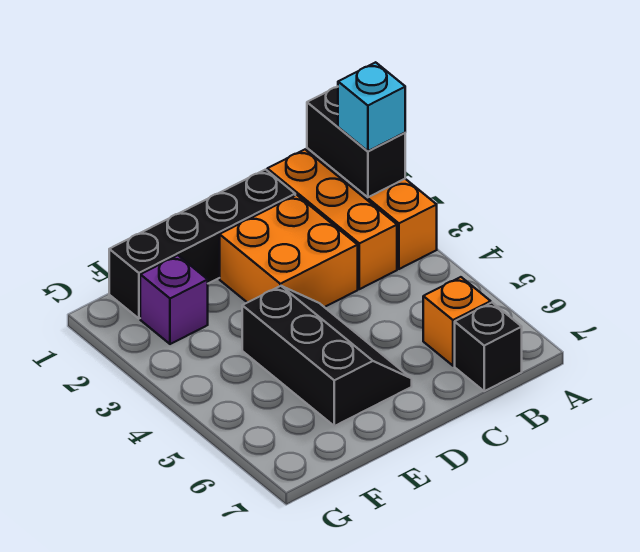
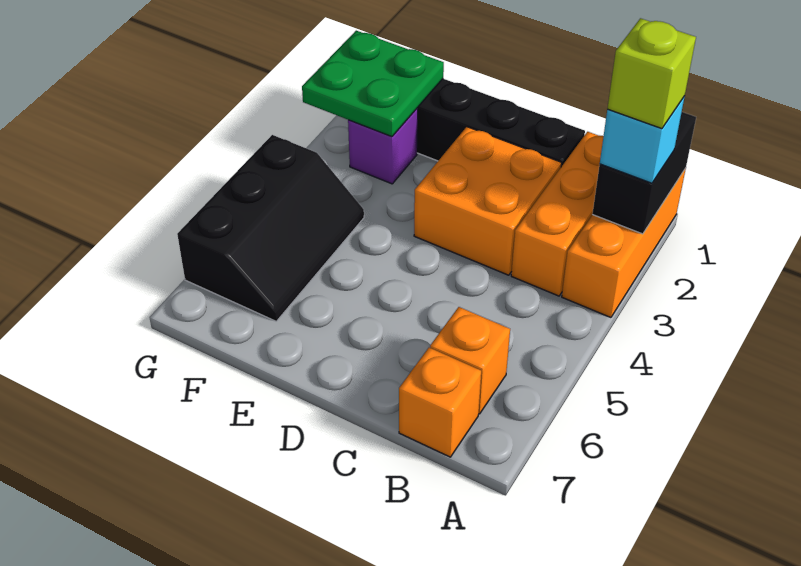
none -> lime 1x1 brick [607,18,696,129]
black 1x1 brick [455,303,522,391] -> orange 1x1 brick [399,348,481,457]
black 2x3 slope [242,286,412,426] -> black 2x3 slope moved to [177,135,364,321]
none -> green 2x2 plate [302,31,444,137]

